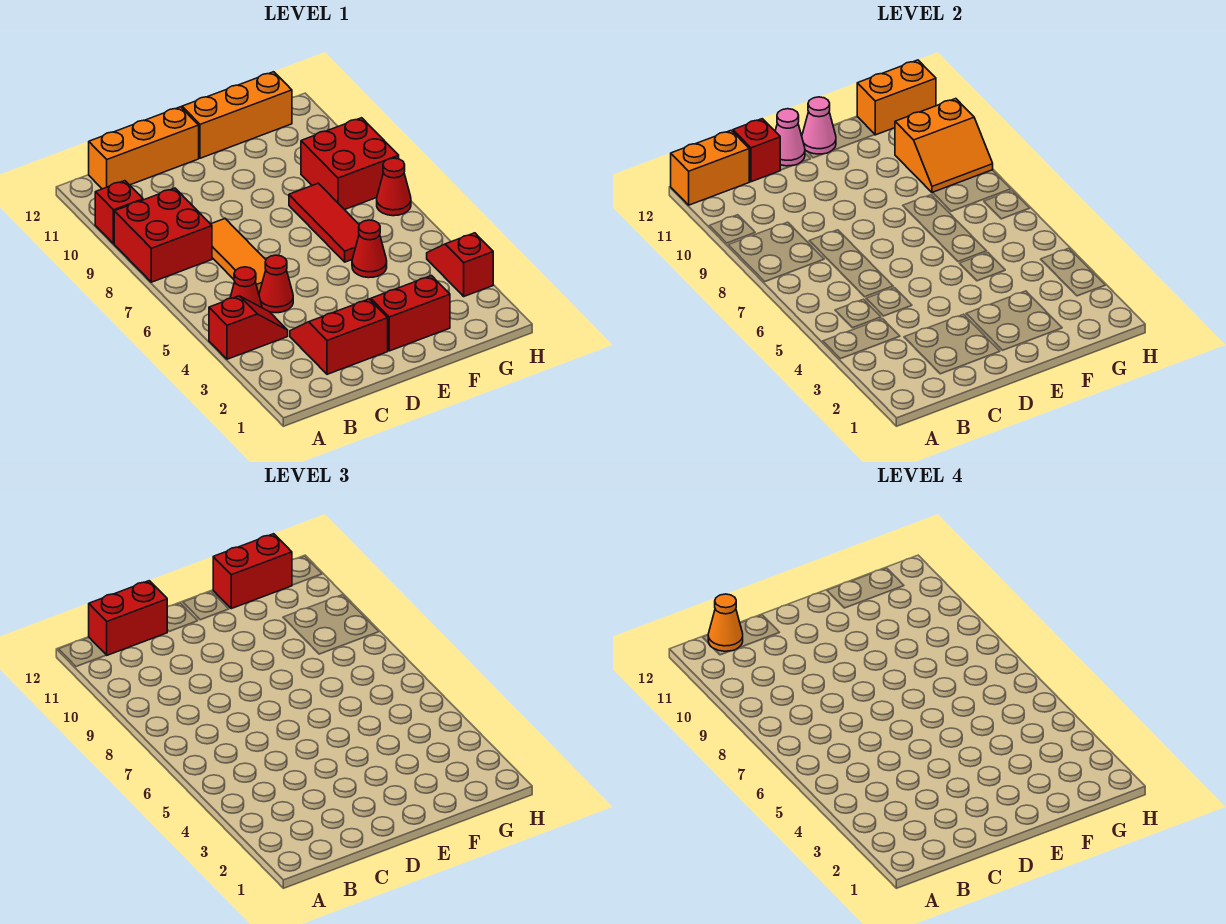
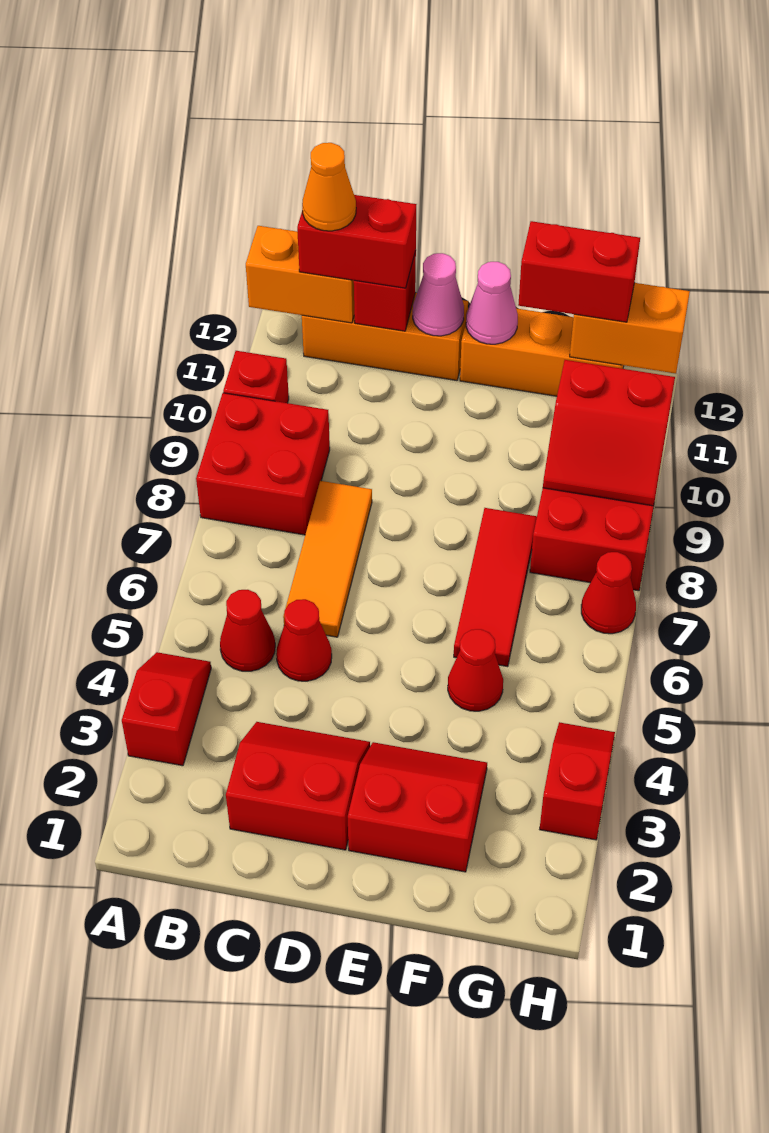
red 1x2 slope [209,296,288,359] -> red 1x2 slope turned to [122,652,211,766]
orange 2x2 slope [895,99,993,193] -> red 2x2 slope [543,360,675,506]

